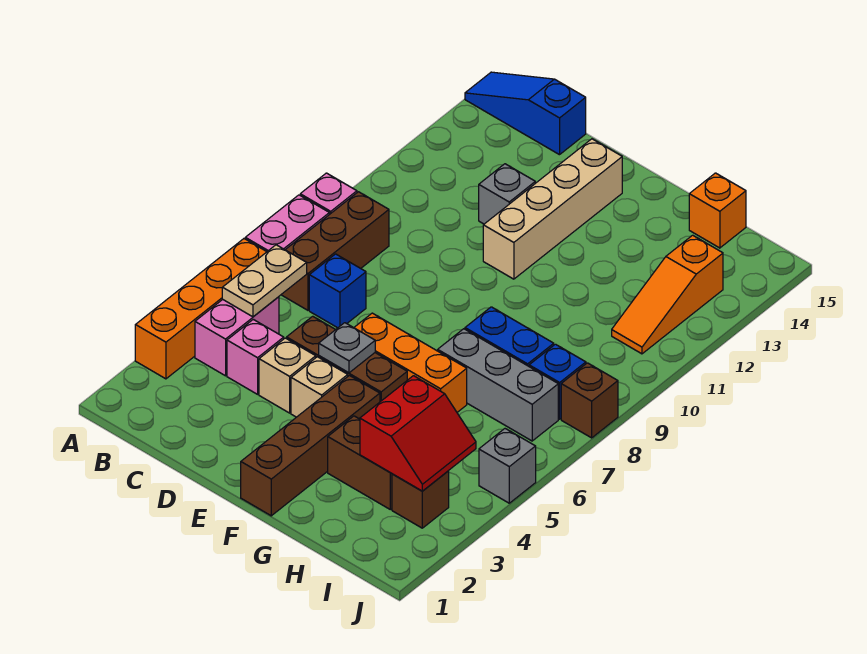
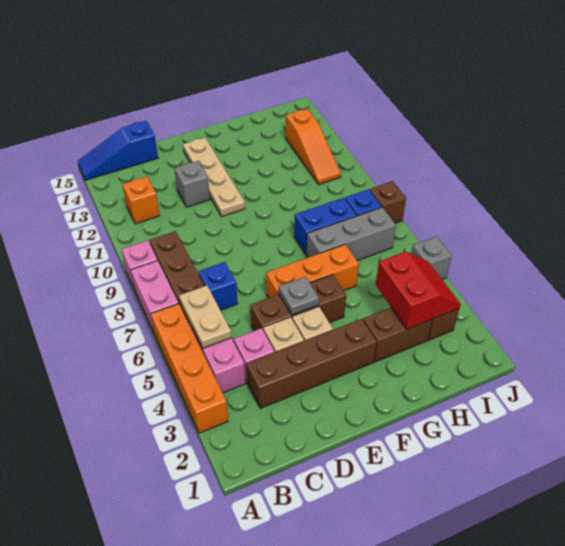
tan 1x4 brick [483,139,622,279] -> tan 1x4 plate [183,138,245,217]
brown 1x4 brick [241,375,380,516] -> brown 1x4 brick turned to [247,319,377,408]
orange 1x1 brick [689,173,746,248] -> orange 1x1 brick moved to [122,177,160,224]

